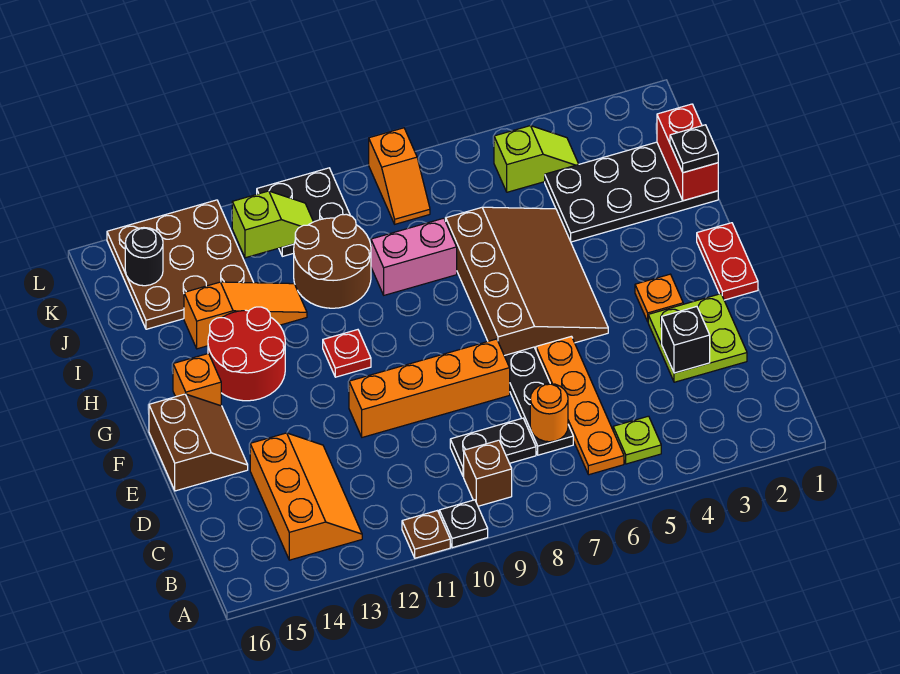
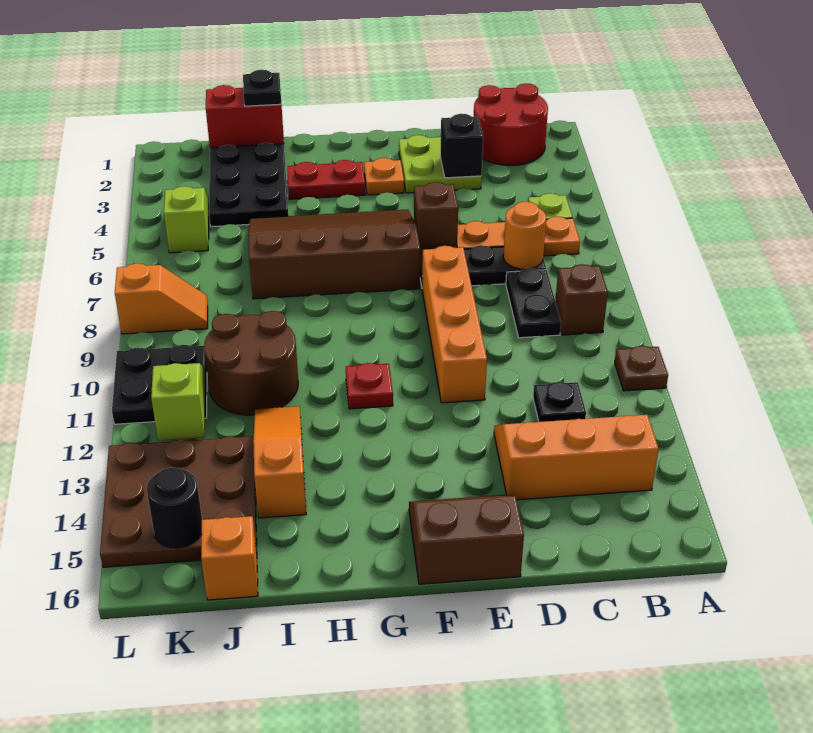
black 1x1 plate [439,500,488,548] -> black 1x1 plate moved to [533,382,586,422]
none -> brown 1x1 brick [414,182,458,250]
red 1x2 plate [697,223,758,300] -> red 1x2 plate moved to [287,160,365,199]
red 2x2 round brick [208,307,285,401] -> red 2x2 round brick moved to [474,83,548,165]
orange 1x1 brick [173,354,221,406] -> orange 1x1 brick moved to [201,516,258,600]
pink 1x2 brick [371,218,457,295] -> none

